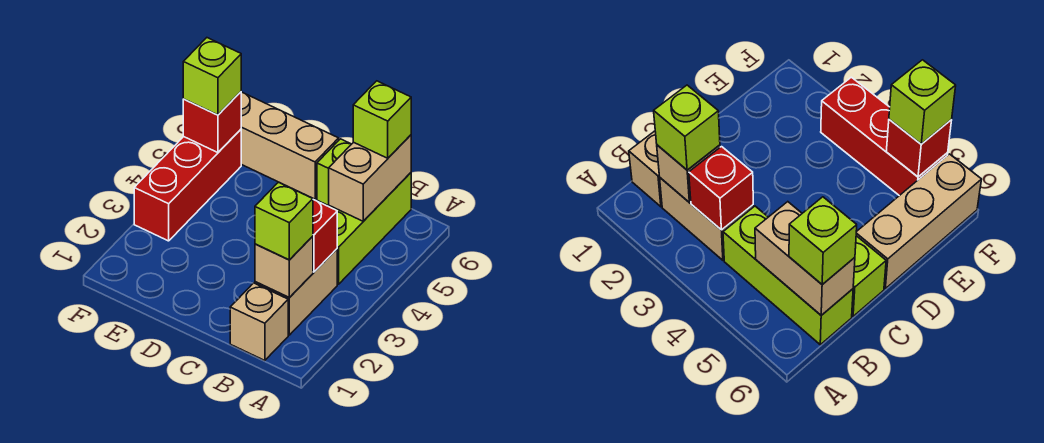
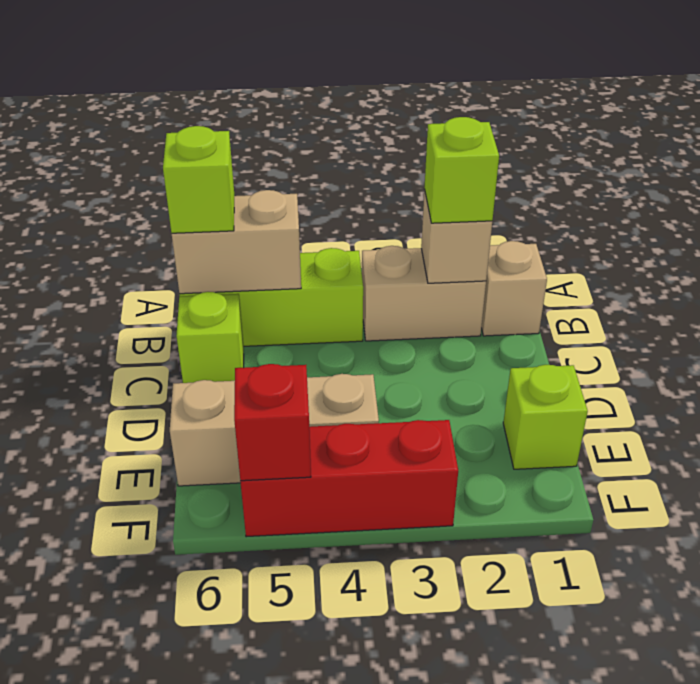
red 1x1 brick [313,200,337,272] -> none
tan 1x3 brick [241,92,339,199] -> tan 1x3 brick turned to [170,374,379,486]
lime 1x1 brick [183,38,241,115] -> lime 1x1 brick moved to [503,365,588,469]

